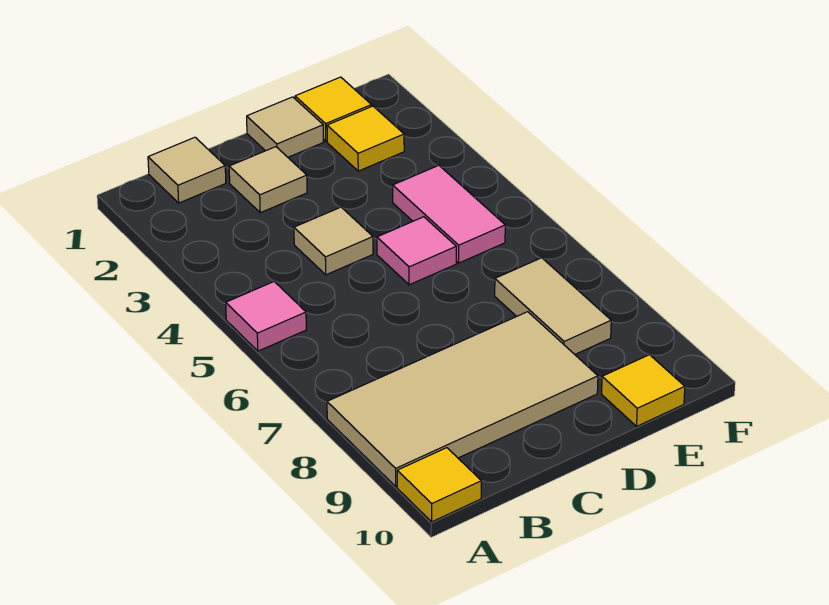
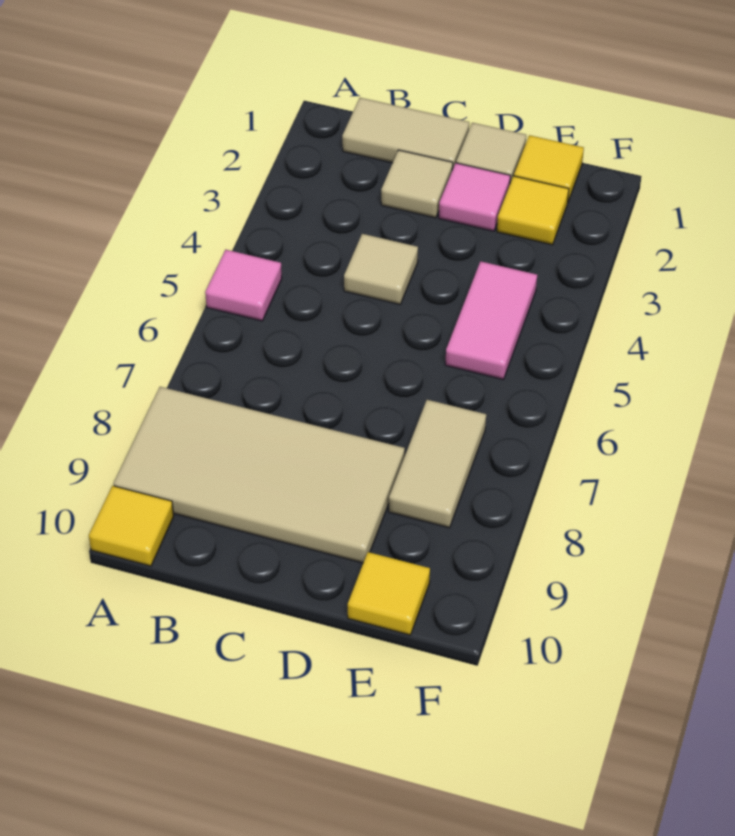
tan 1x1 tile [148,137,226,203] -> tan 1x2 tile [342,98,469,170]
pink 1x1 tile [377,217,456,285] -> pink 1x1 tile moved to [439,163,510,231]

